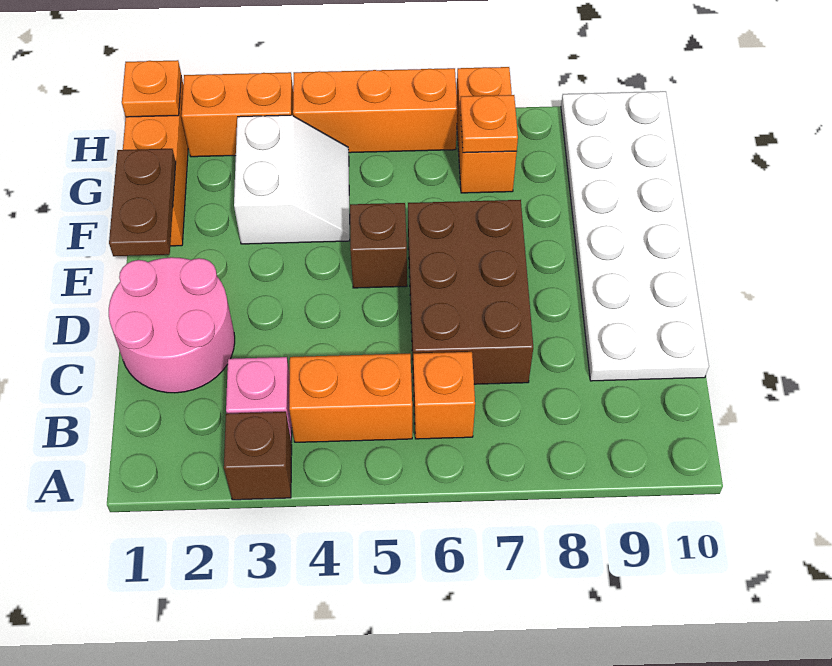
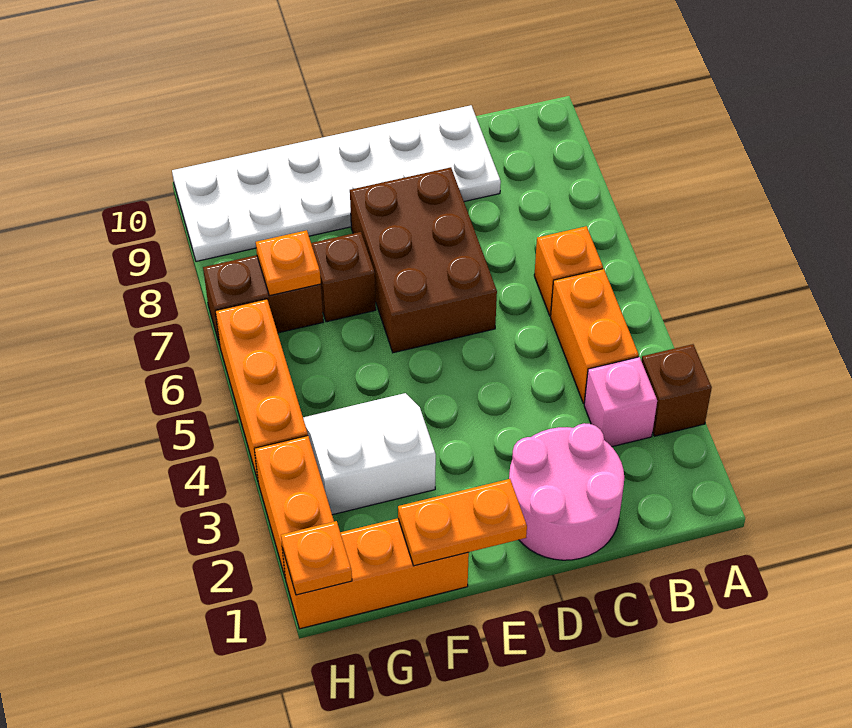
brown 2x3 brick [408,200,533,386] -> brown 2x3 brick turned to [350,167,497,353]
brown 1x2 plate [109,149,176,256] -> orange 1x2 plate [398,479,527,566]
brown 1x1 brick [350,203,407,288] -> brown 1x1 brick moved to [311,232,376,322]
orange 1x2 brick [457,67,517,193] -> brown 1x2 brick [203,255,323,345]

